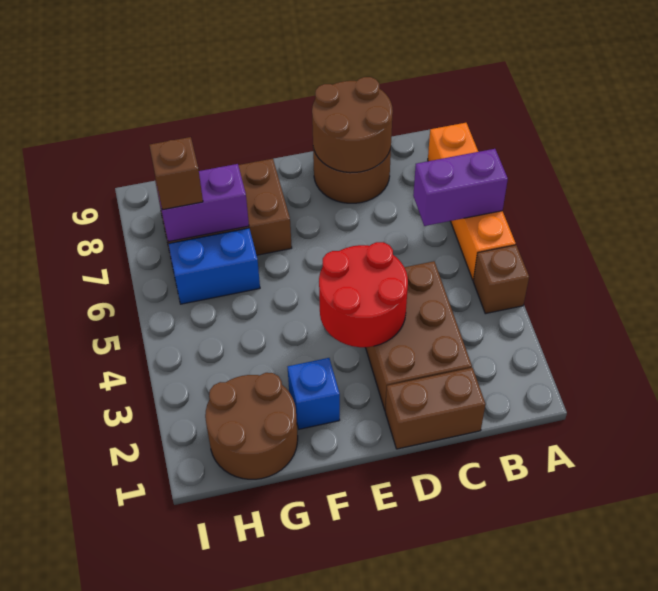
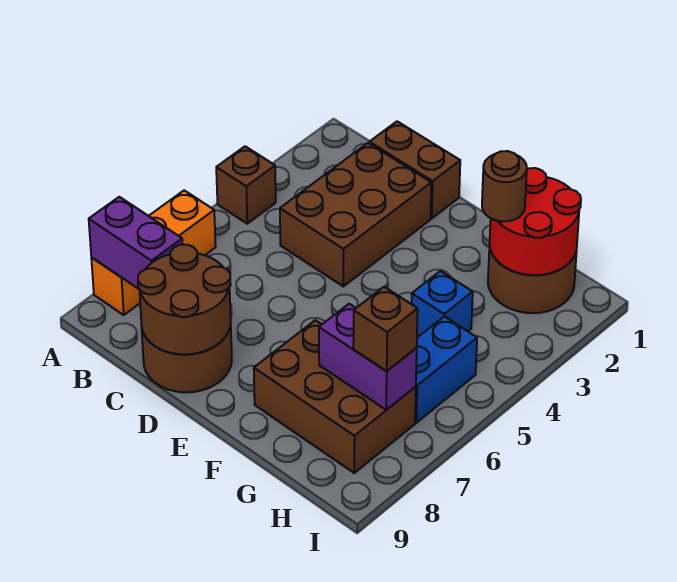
orange 1x4 brick [428,123,516,280] -> orange 1x3 brick [91,190,216,315]
purple 1x2 brick [413,149,508,226] -> purple 1x2 brick moved to [89,197,182,289]
red 2x2 round brick [319,242,408,347] -> red 2x2 round brick moved to [490,168,581,275]
blue 1x1 brick [288,358,340,429] -> blue 1x1 brick moved to [412,271,473,336]
none -> brown 1x1 round brick [482,151,527,221]
blue 1x2 brick [169,228,260,304] -> blue 1x2 brick turned to [415,316,477,423]

